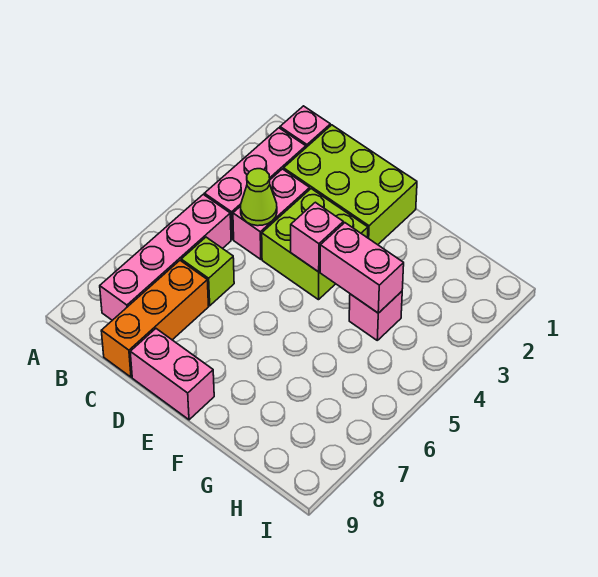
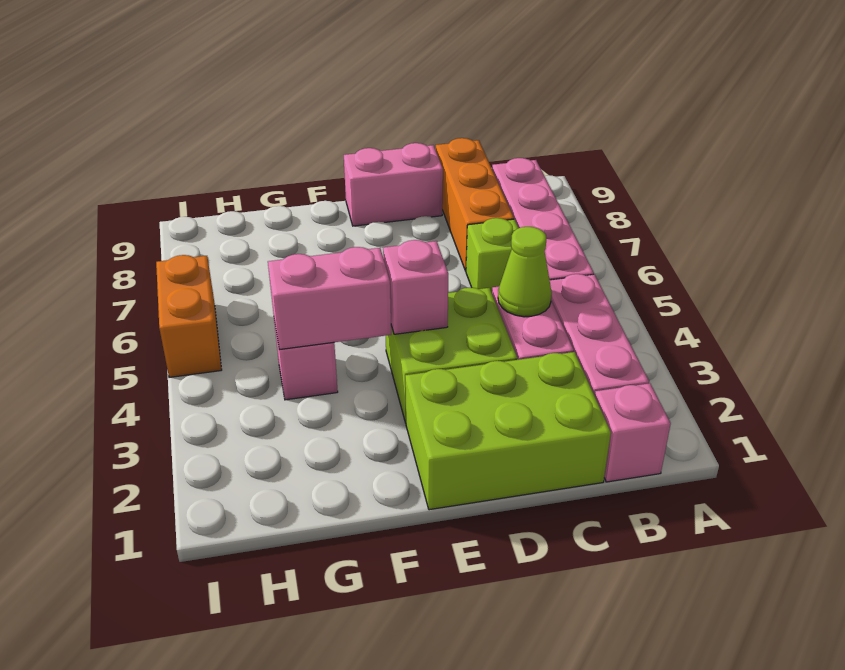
none -> orange 1x2 brick [156,255,222,377]

